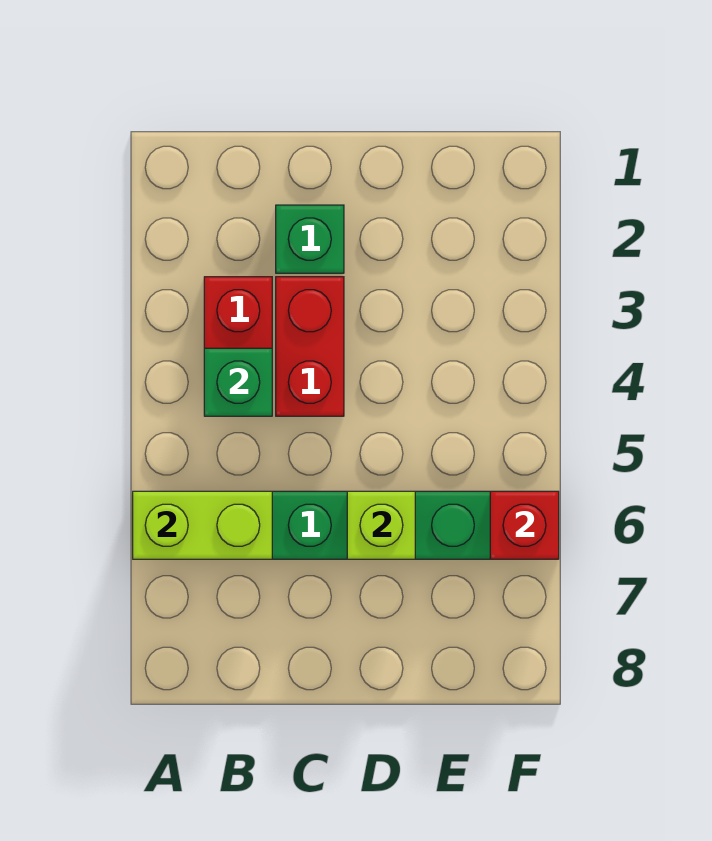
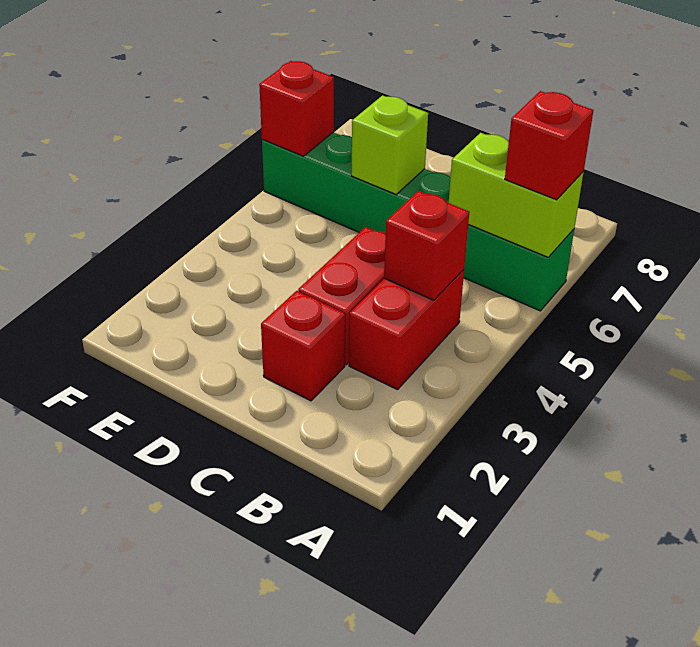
none -> red 1x1 brick [505,91,594,200]
green 1x1 brick [204,348,272,416] -> red 1x1 brick [384,191,469,300]
green 1x1 brick [276,205,344,273] -> red 1x1 brick [261,291,345,401]

